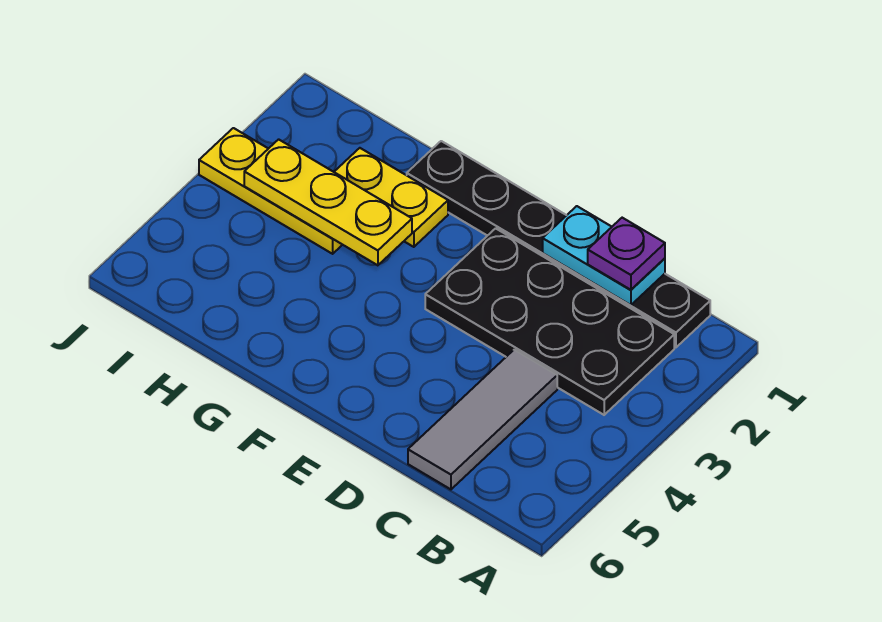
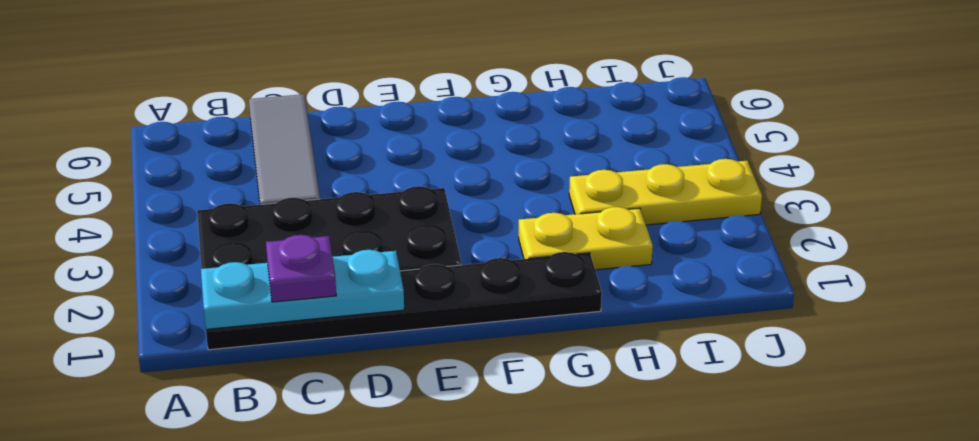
cyan 1x2 plate [543,206,665,305] -> cyan 1x3 plate [201,250,404,329]
yellow 1x3 plate [244,139,412,265] -> none

